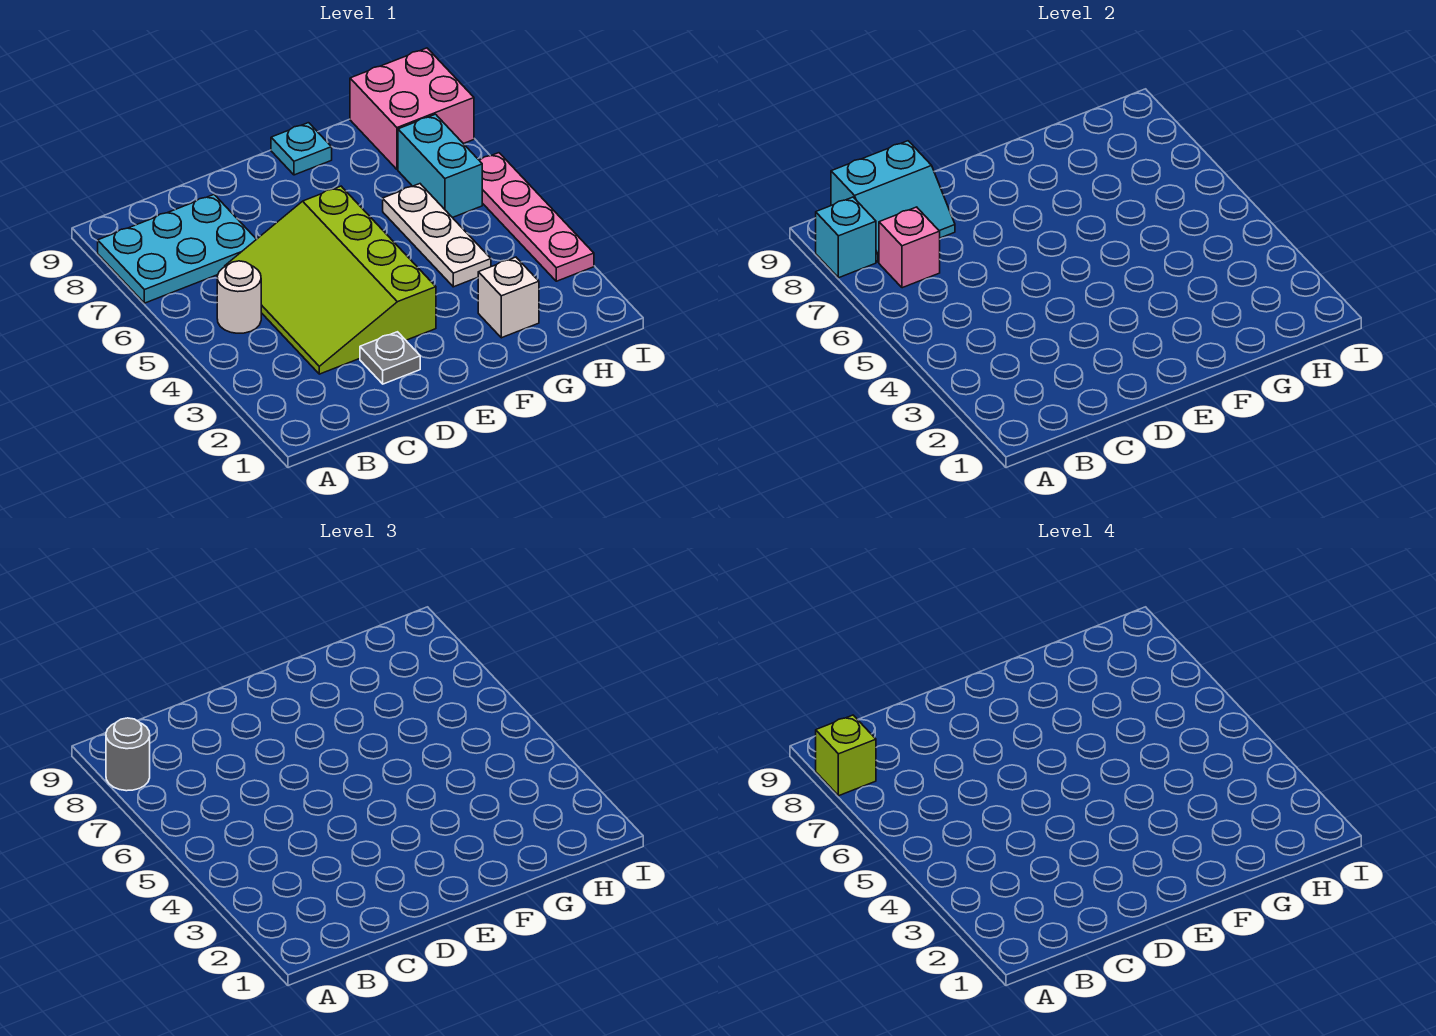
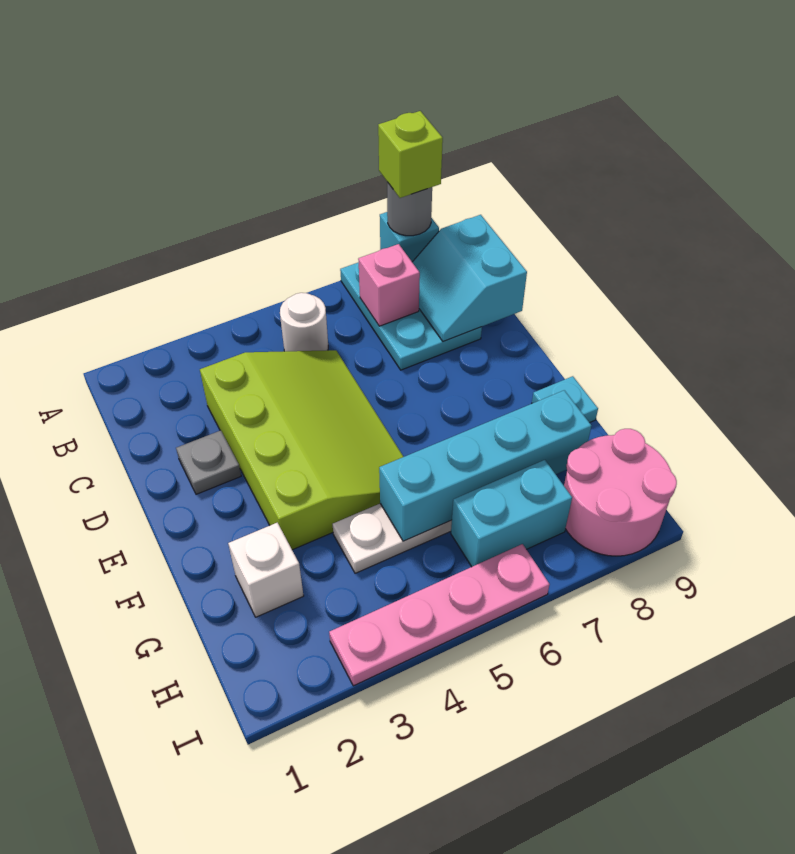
lime 3x4 slope [225,186,436,374] -> lime 3x4 slope turned to [200,350,403,550]
none -> cyan 1x4 brick [379,390,591,541]
pink 2x2 brick [350,48,474,169] -> pink 2x2 round brick [564,429,677,556]

